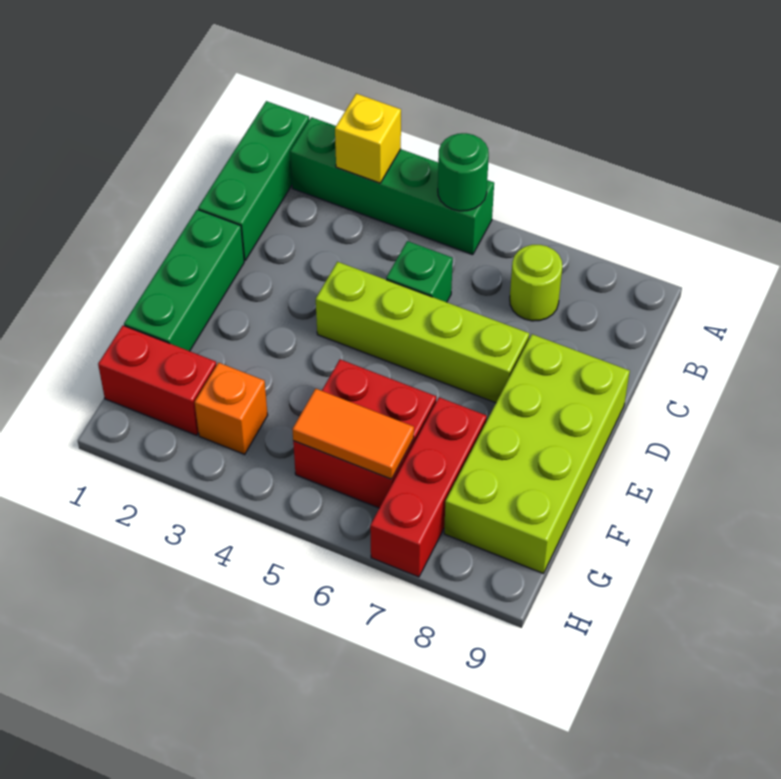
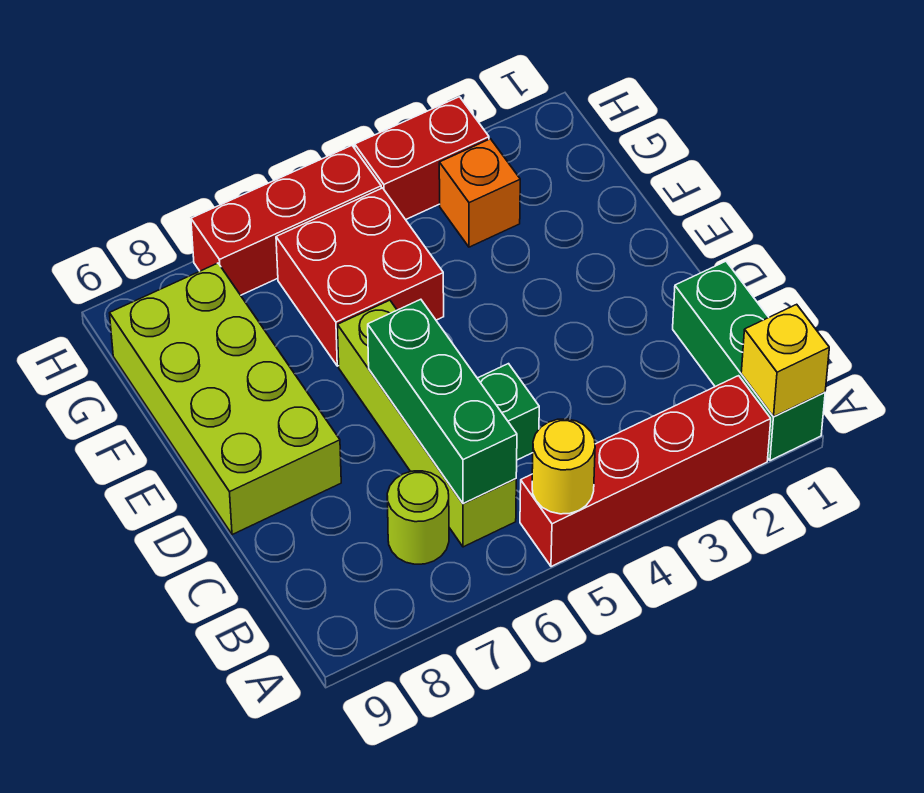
green 1x4 brick [290,117,494,255] -> red 1x4 brick [520,376,771,567]
yellow 1x1 brick [335,94,401,183] -> yellow 1x1 brick moved to [741,304,829,417]
green 1x1 round brick [438,133,489,211] -> yellow 1x1 round brick [532,419,595,514]
green 1x3 brick [124,210,244,351] -> green 1x3 brick moved to [368,299,517,504]
lime 1x4 brick [316,262,529,403] -> lime 1x4 brick turned to [337,300,516,547]
red 1x3 brick [370,397,487,577] -> red 1x3 brick turned to [191,146,381,295]
red 1x2 brick [98,326,216,435] -> red 1x2 brick moved to [355,97,489,220]
orange 1x2 tile [292,389,414,479] -> none

